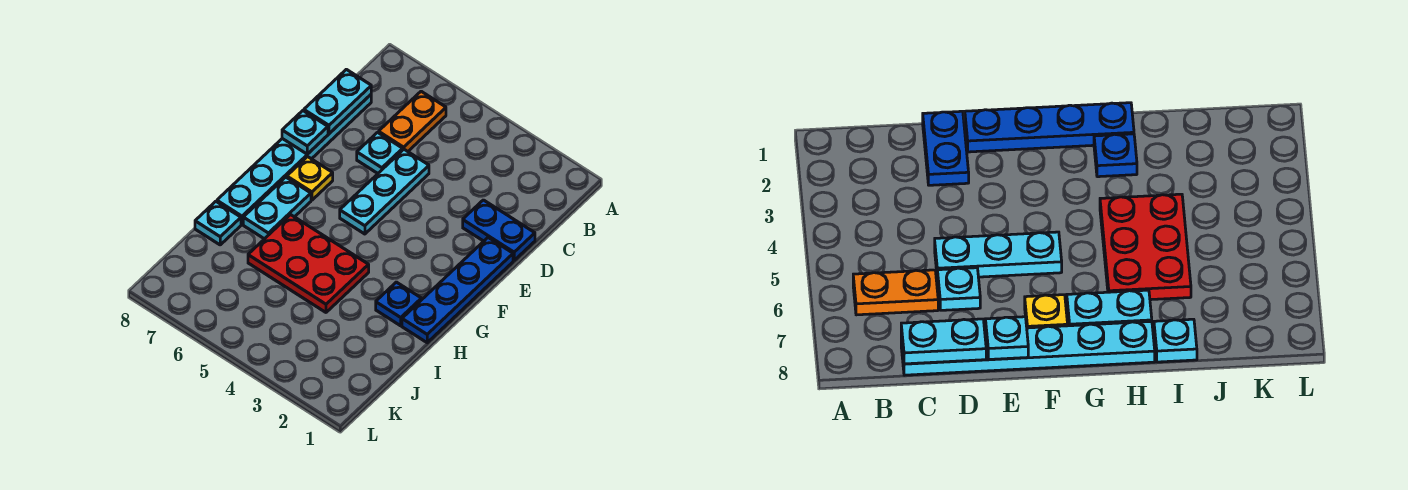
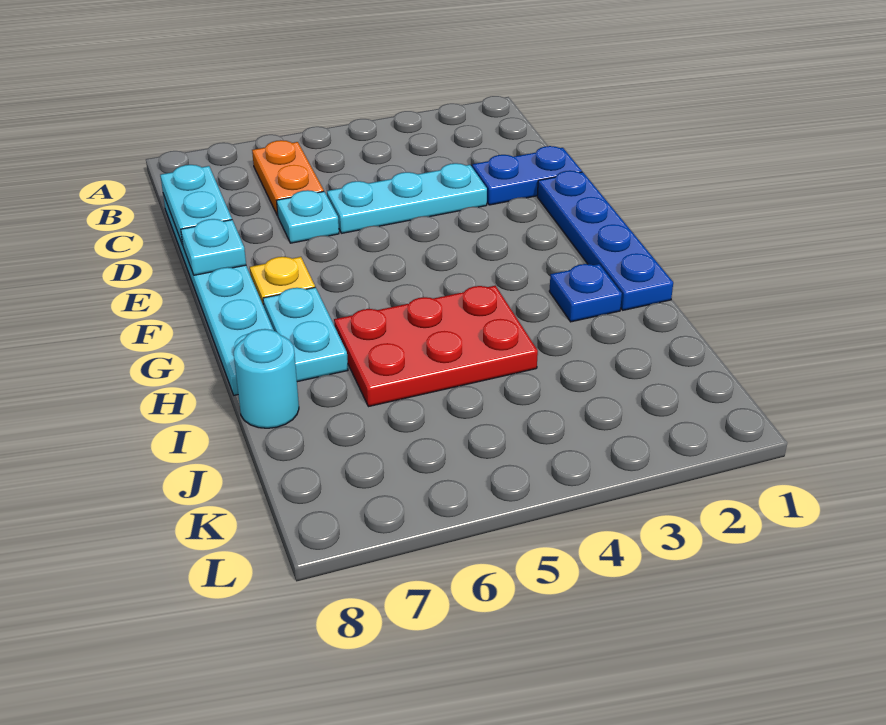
cyan 1x3 plate [340,150,429,234] -> cyan 1x3 plate turned to [327,163,487,233]
cyan 1x1 plate [195,201,241,245] -> cyan 1x1 round brick [233,329,299,428]

